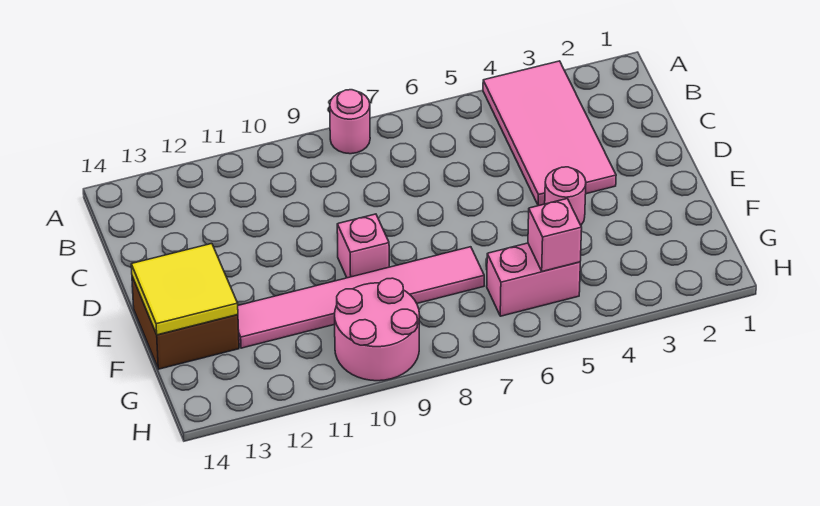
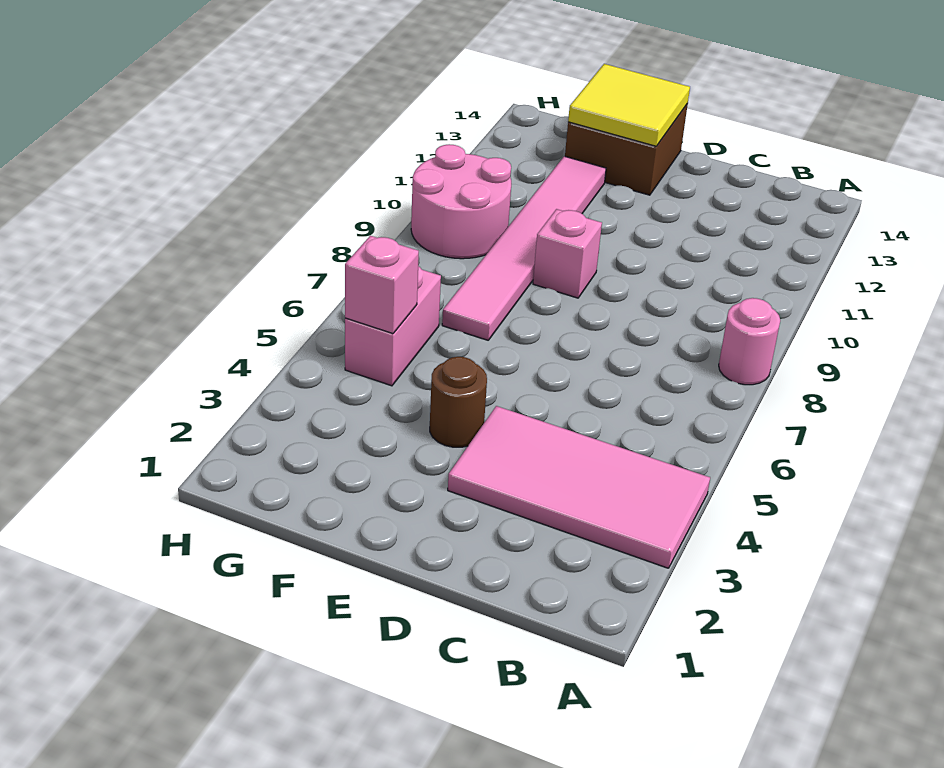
pink 1x1 round brick [545,167,586,225] -> brown 1x1 round brick [430,357,487,447]

